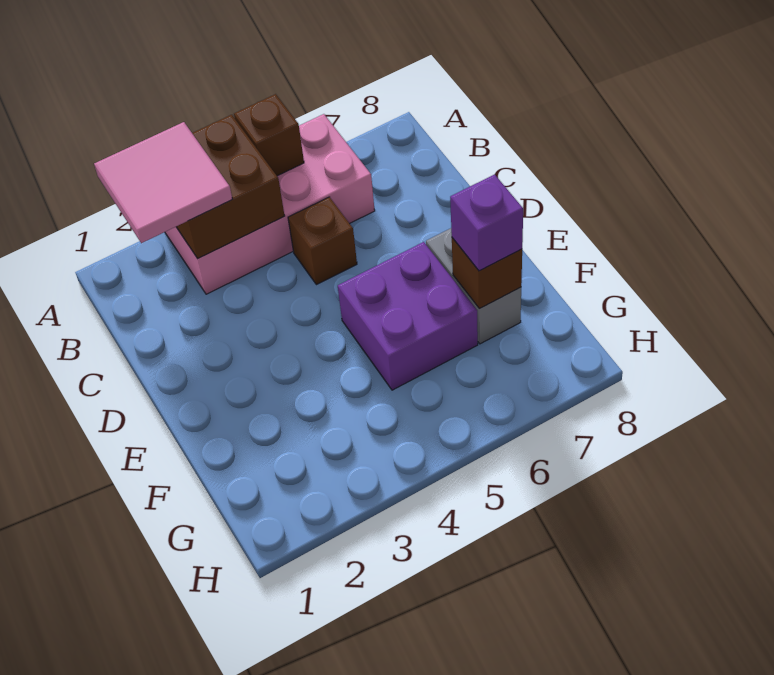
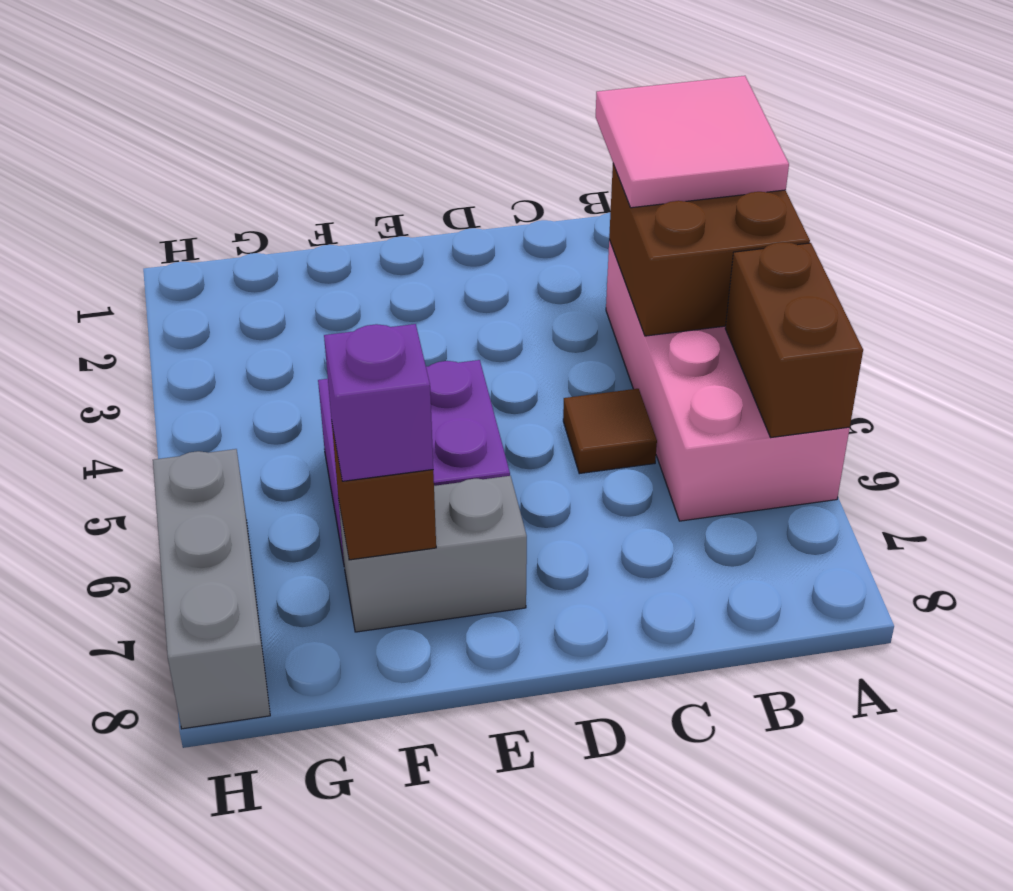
brown 1x1 brick [234,94,304,176] -> brown 1x2 brick [725,242,863,437]
brown 1x1 brick [288,197,357,285] -> brown 1x1 tile [563,389,657,474]
none -> grey 1x3 brick [153,449,270,729]

